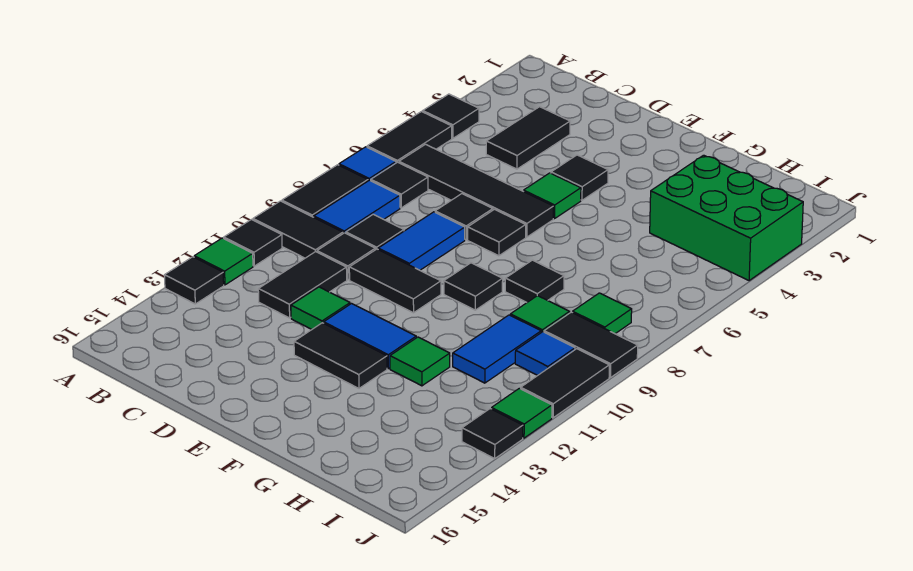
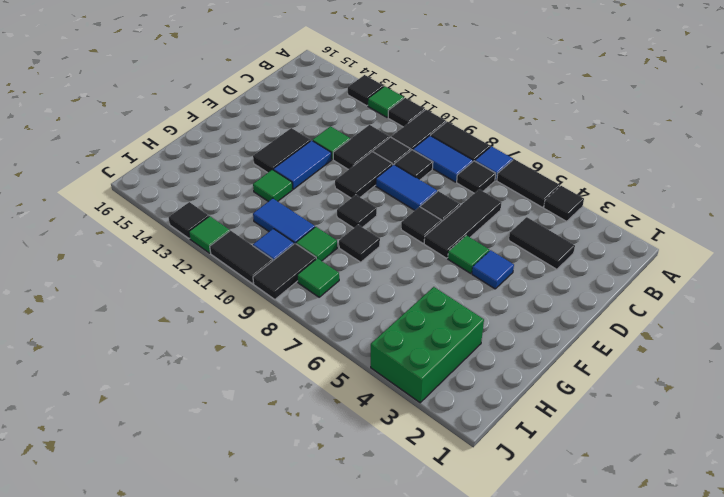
black 1x4 tile [399,144,553,237] -> black 1x3 tile [424,189,501,258]
black 1x2 tile [258,252,347,318] -> black 1x2 tile turned to [333,125,390,170]
black 1x1 tile [551,155,608,200] -> blue 1x1 tile [472,250,514,289]

